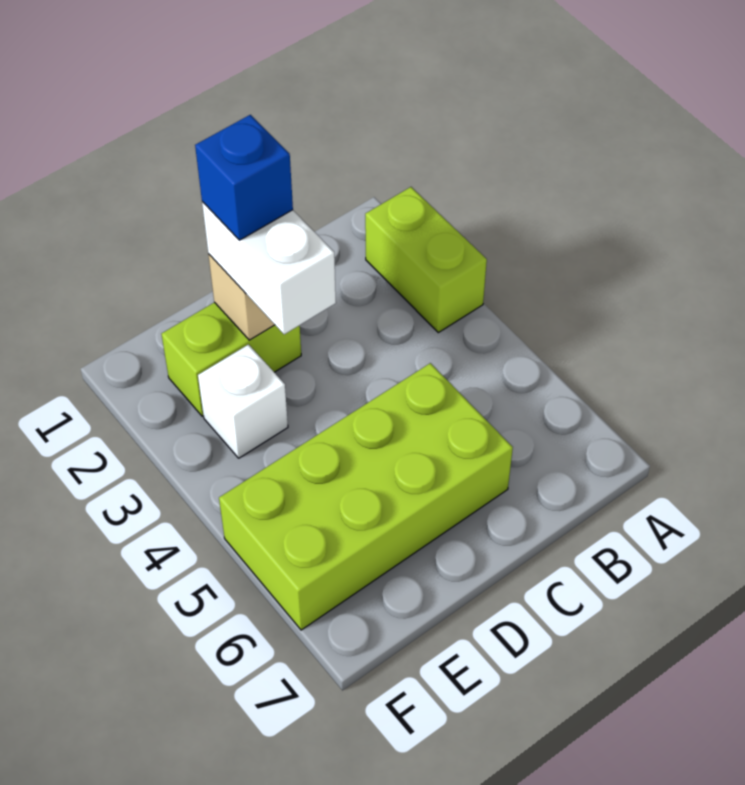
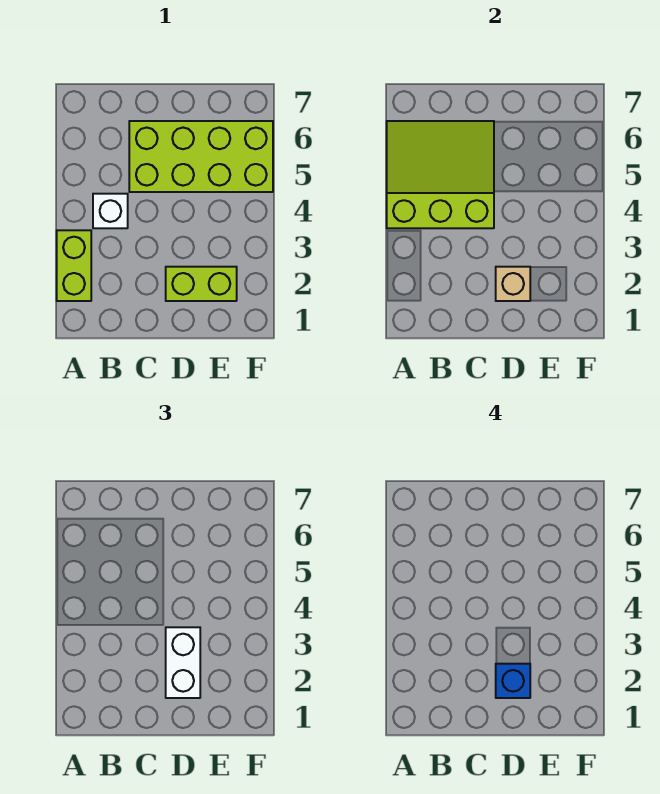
none -> lime 3x3 slope [387,121,494,228]
white 1x1 brick [198,345,288,458] -> white 1x1 brick moved to [93,194,128,228]

